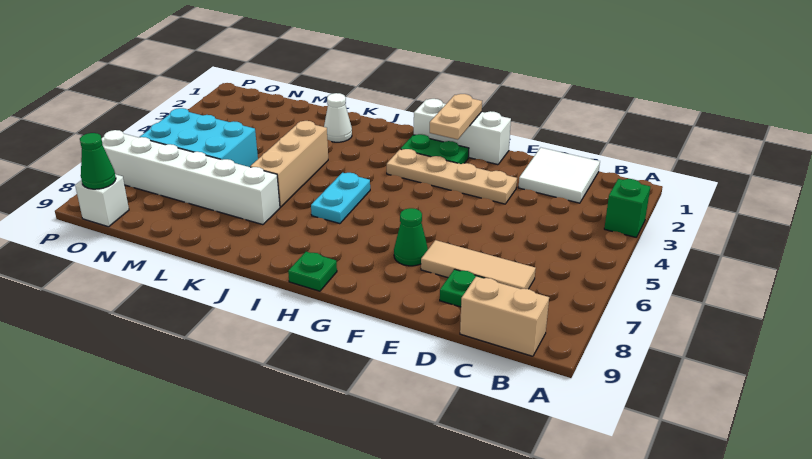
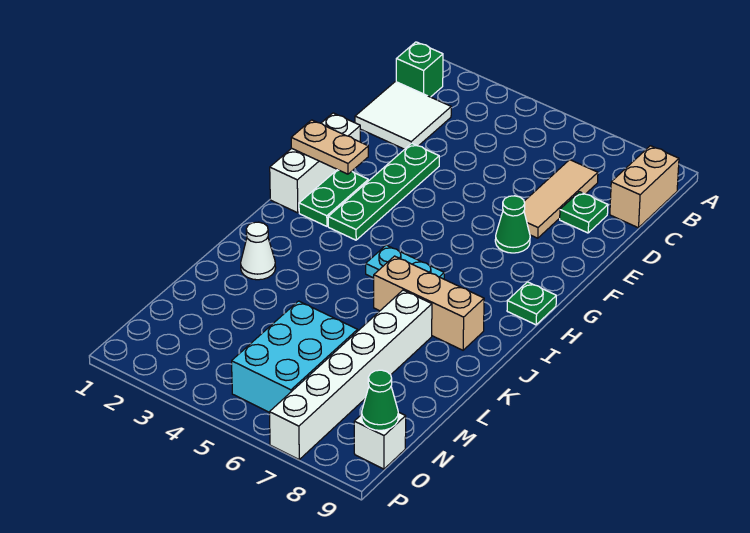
green 1x1 brick [604,179,650,237] -> green 1x1 brick moved to [396,42,443,97]
tan 1x4 plate [387,149,517,204] -> green 1x4 plate [328,143,439,240]
tan 1x3 brick [250,121,328,207] -> tan 1x3 brick moved to [374,256,484,350]

